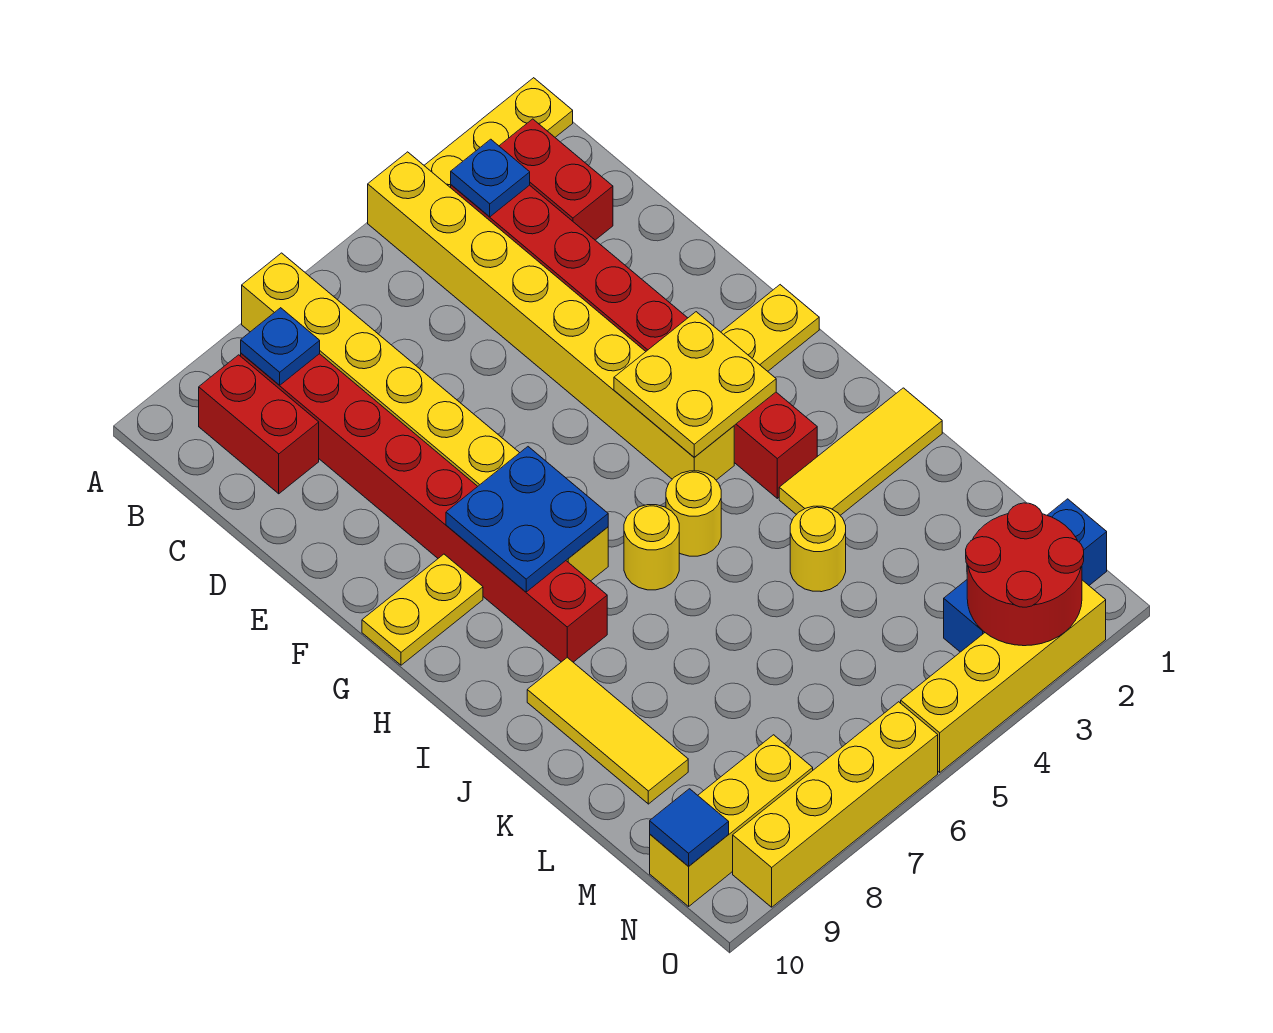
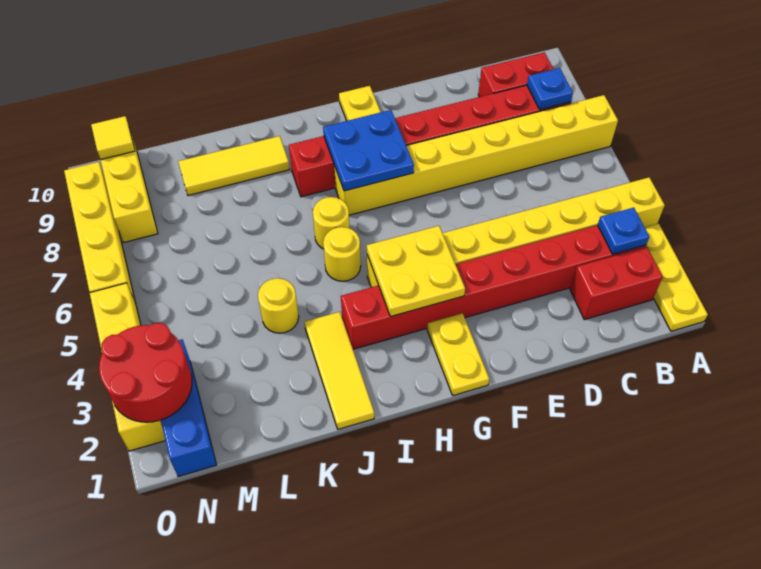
blue 1x1 tile [650,789,729,866] -> yellow 1x1 tile [91,116,135,160]

